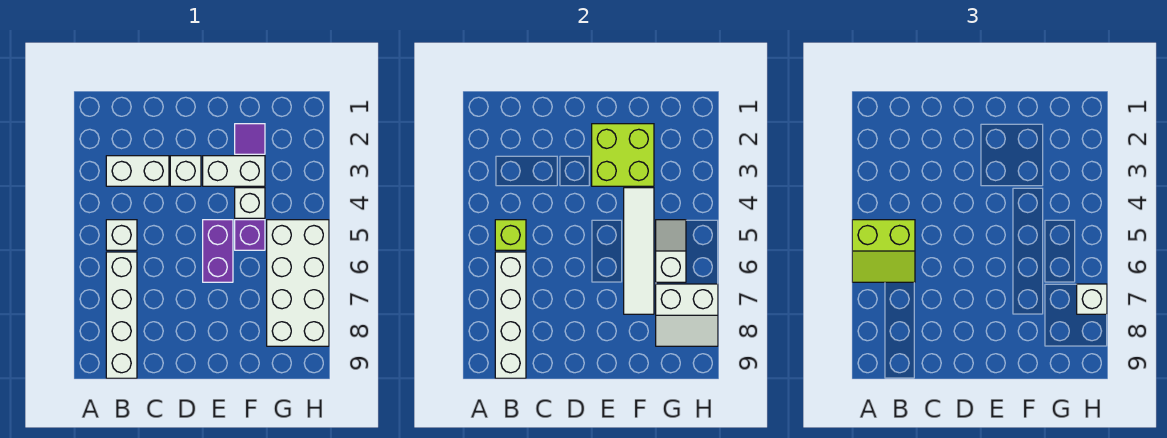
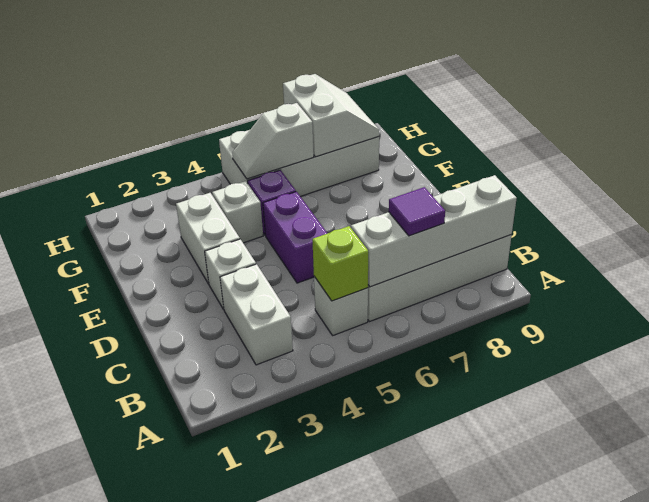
lime 2x2 slope [852,220,915,282] -> none
lime 2x2 brick [592,124,654,186] -> none
purple 1x2 brick [203,220,233,282] -> purple 1x2 brick turned to [263,192,327,283]
purple 1x1 tile [235,124,265,154] -> purple 1x1 tile moved to [389,187,445,236]
white 1x4 tile [624,188,654,314] -> none
white 1x1 brick [1077,284,1107,314] -> none

